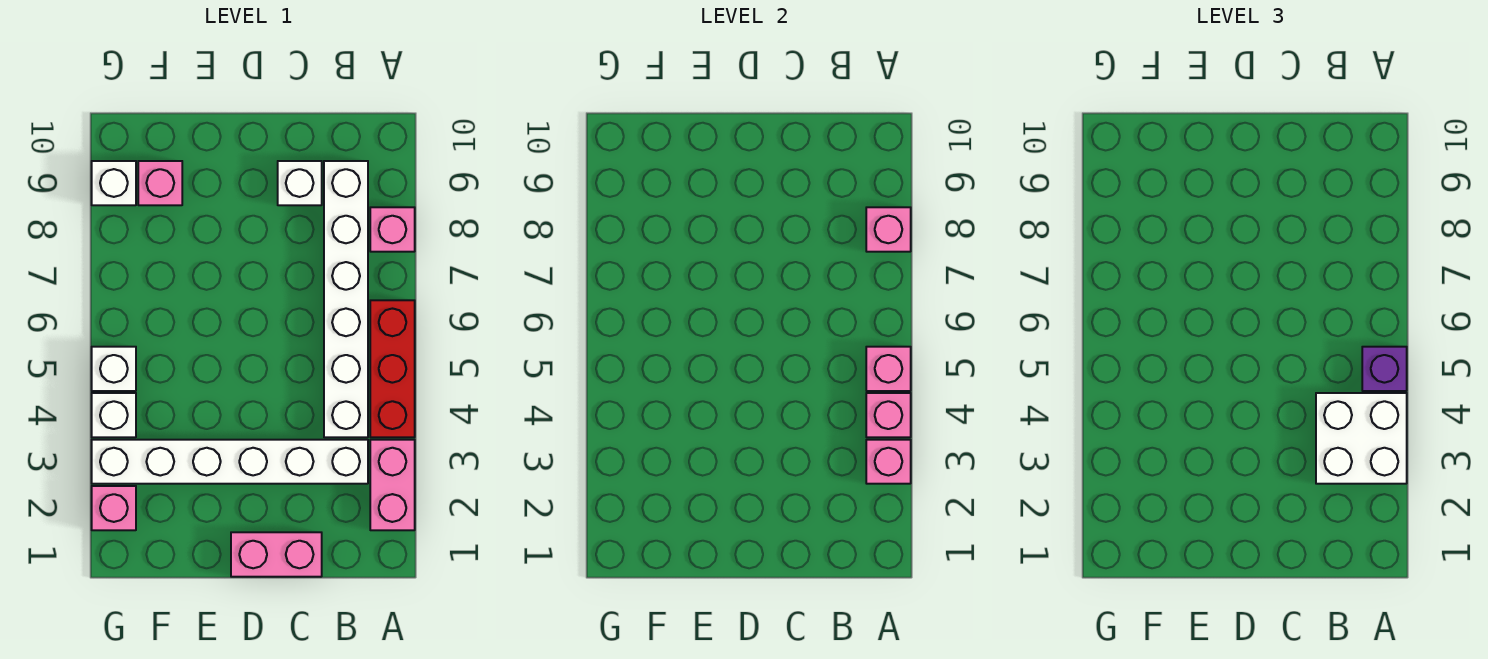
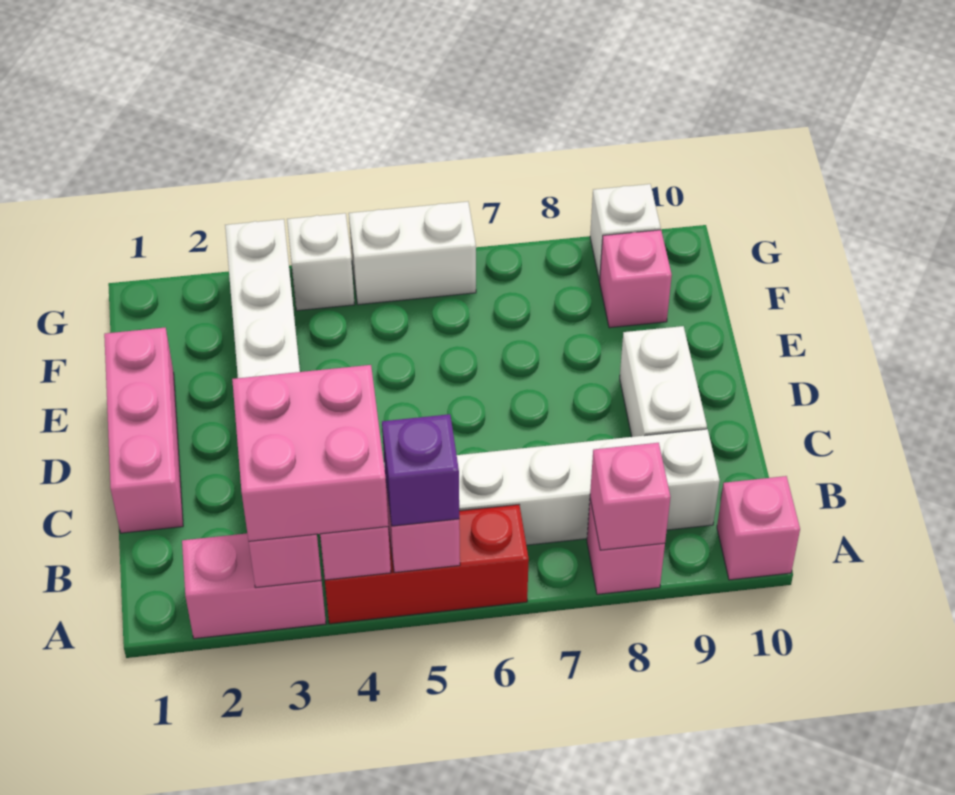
white 2x2 brick [1316,393,1407,484] -> pink 2x2 brick [232,365,388,541]
pink 1x2 brick [231,532,322,577] -> pink 1x3 brick [104,328,183,533]
white 1x1 brick [278,161,322,205] -> white 1x2 brick [620,326,707,437]
pink 1x1 brick [92,486,136,530] -> pink 1x1 brick moved to [717,476,800,580]
white 1x1 brick [92,347,136,391] -> white 1x2 brick [349,202,476,305]

